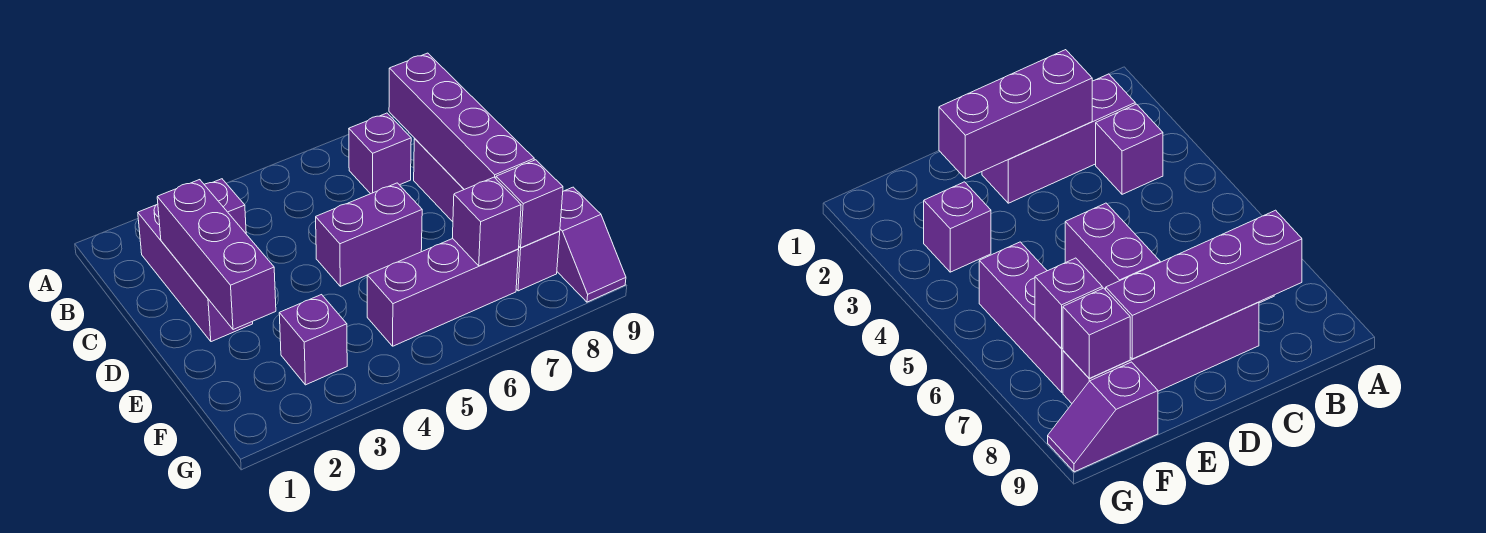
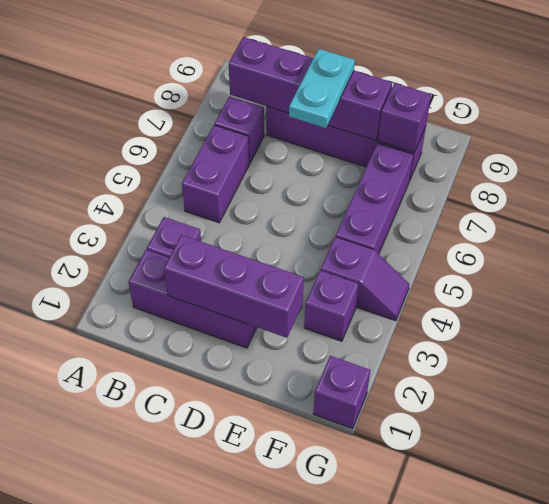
purple 1x2 brick [316,183,422,286] -> purple 1x2 brick moved to [182,125,250,223]
none -> cyan 1x2 plate [289,49,355,128]
purple 1x1 brick [453,177,521,266] -> purple 1x1 brick moved to [313,356,370,429]
purple 1x2 slope [557,187,626,302] -> purple 1x2 slope moved to [321,237,410,321]

